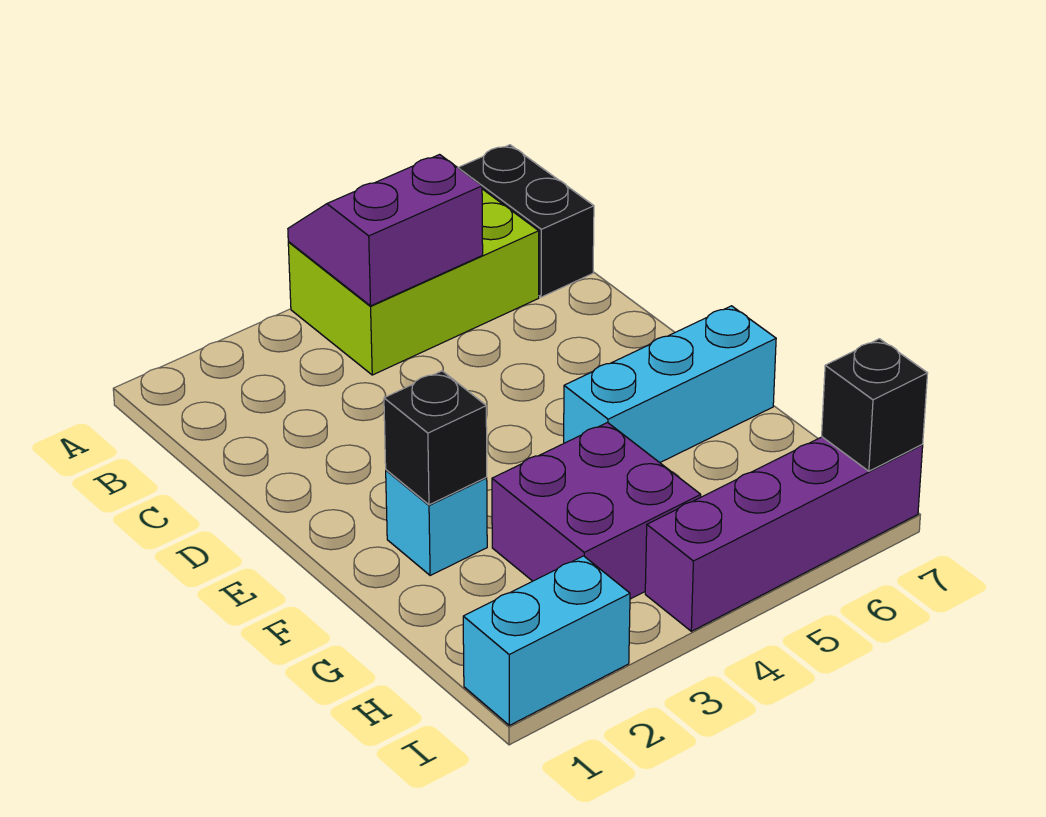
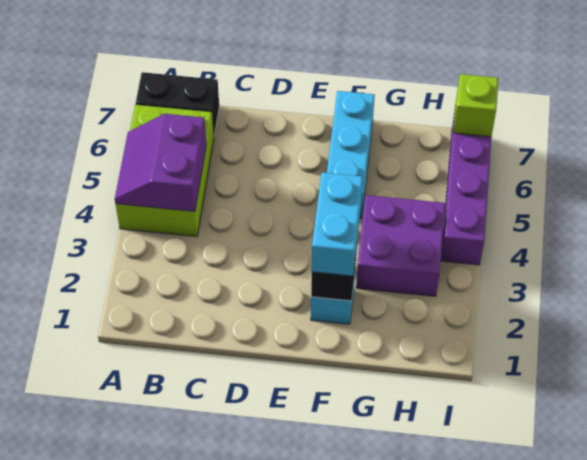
cyan 1x2 brick [463,556,630,725] -> cyan 1x2 brick moved to [312,173,363,276]
black 1x1 brick [822,339,928,471] -> lime 1x1 brick [453,74,499,137]

